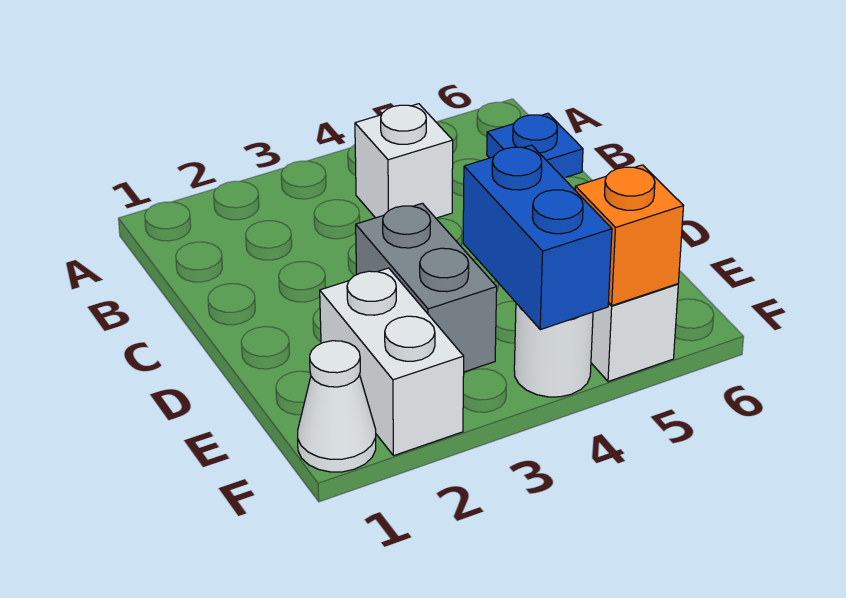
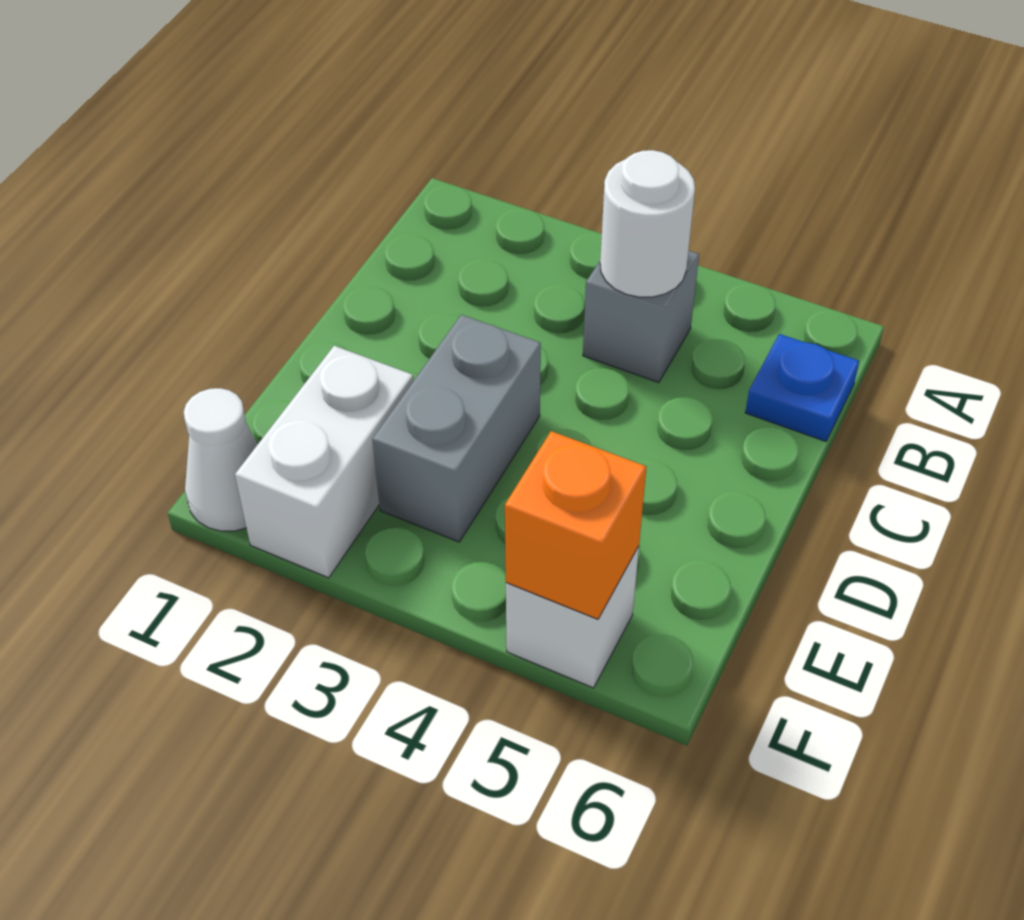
white 1x1 brick [355,104,453,218] -> grey 1x1 brick [583,251,699,383]
blue 1x2 brick [463,145,612,330] -> none
white 1x1 round brick [514,303,593,397] -> white 1x1 round brick moved to [600,150,695,297]

